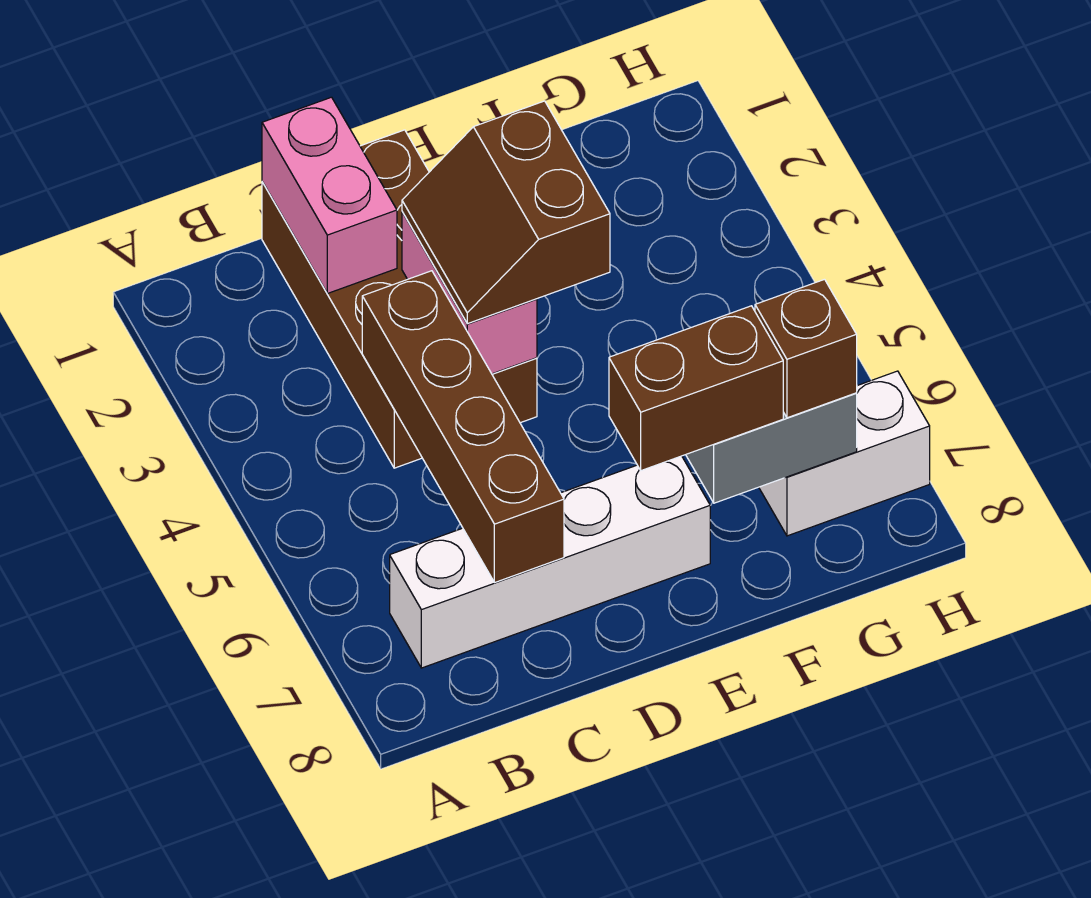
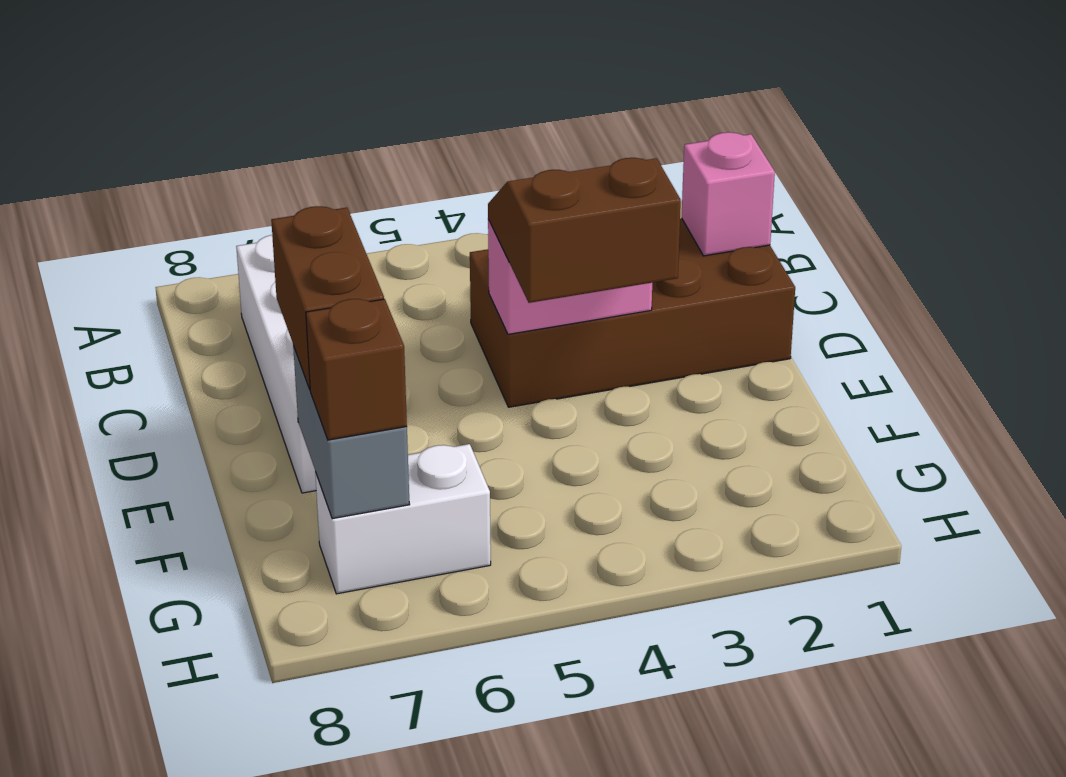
pink 1x2 brick [262,97,397,293] -> pink 1x1 brick [682,132,775,256]
brown 1x4 brick [362,271,564,583] -> none
white 1x2 brick [759,371,930,536] -> white 1x2 brick turned to [315,444,491,594]

